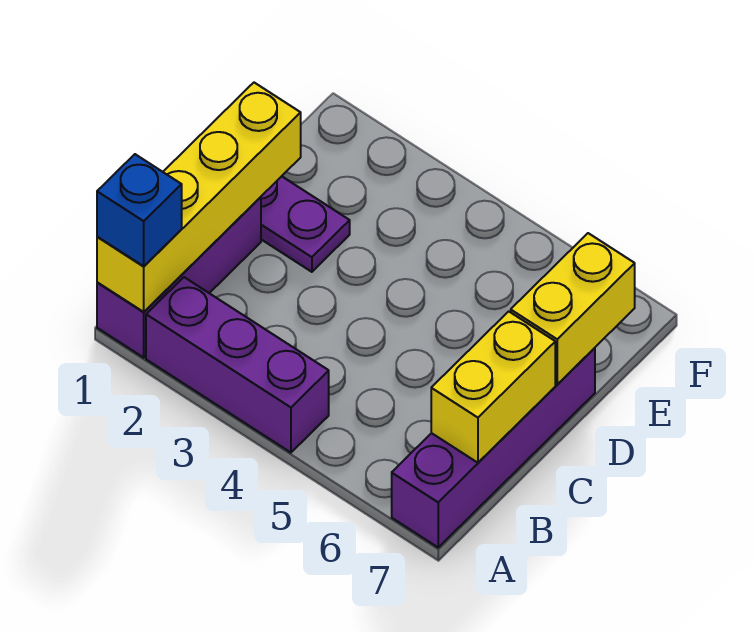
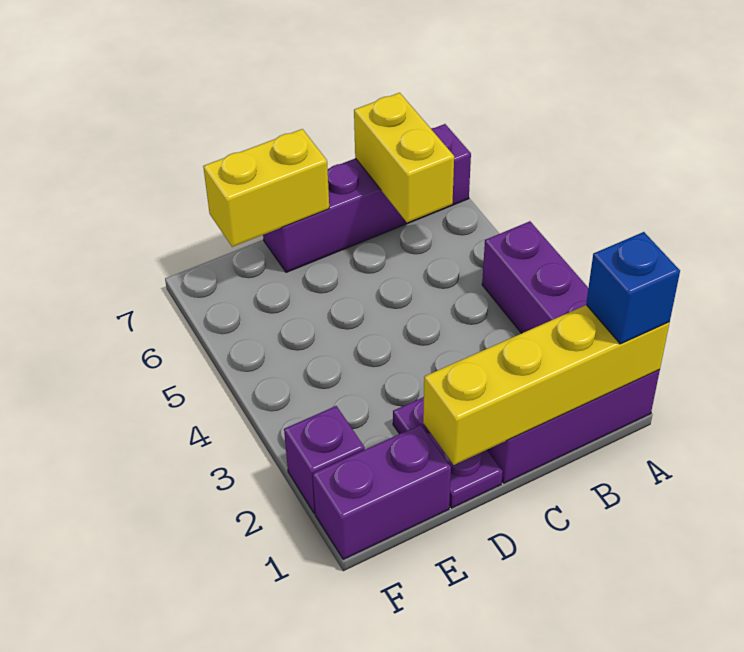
yellow 1x2 brick [431,311,555,463] -> yellow 1x2 brick turned to [354,93,454,222]
none -> purple 1x2 brick [313,425,451,559]
none -> purple 1x1 brick [284,406,365,513]

